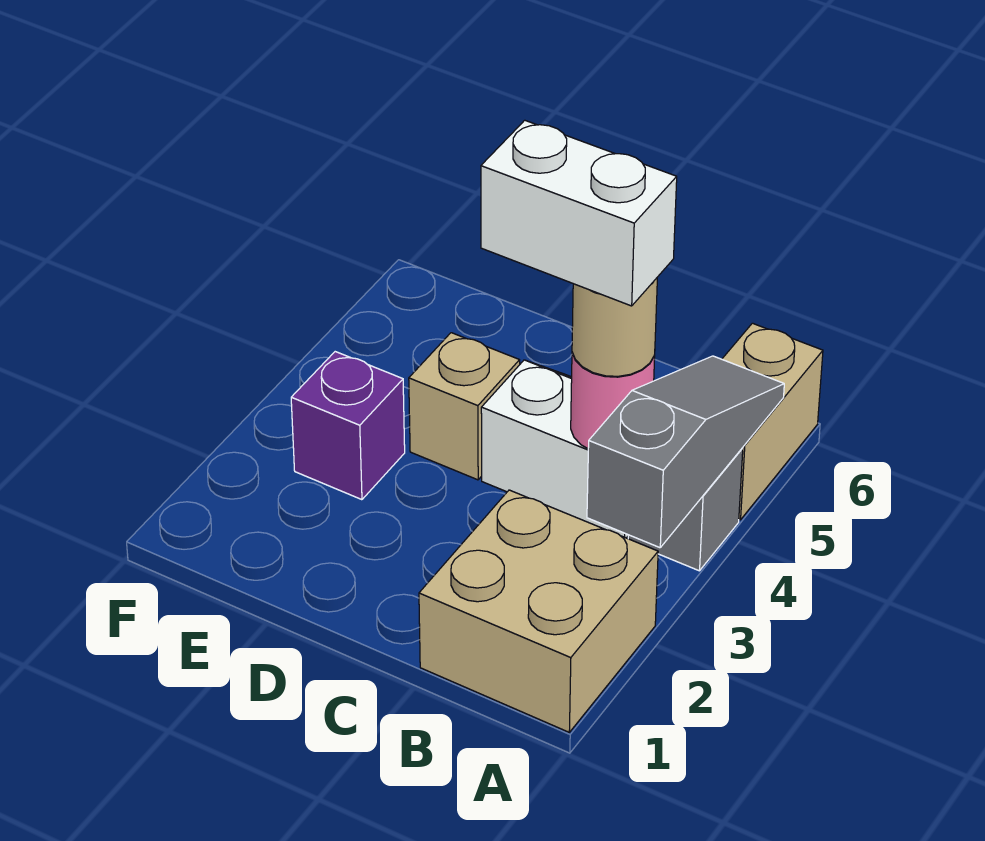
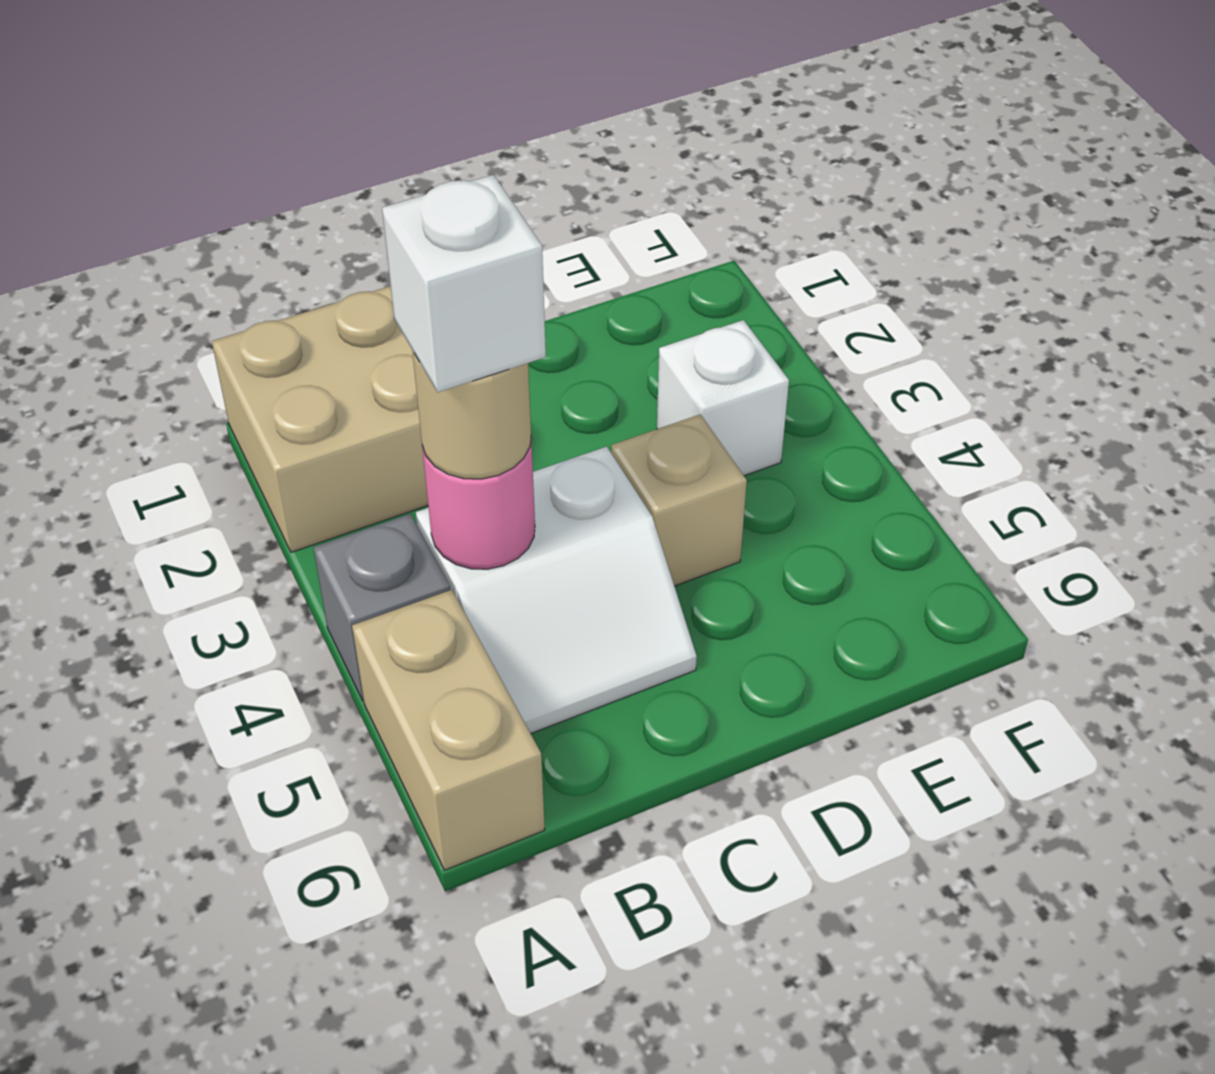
grey 1x3 slope [587,356,784,548] -> none
white 1x2 brick [481,120,677,306] -> white 1x1 brick [382,175,546,392]
purple 1x1 brick [291,352,405,500] -> white 1x1 brick [657,320,789,476]

